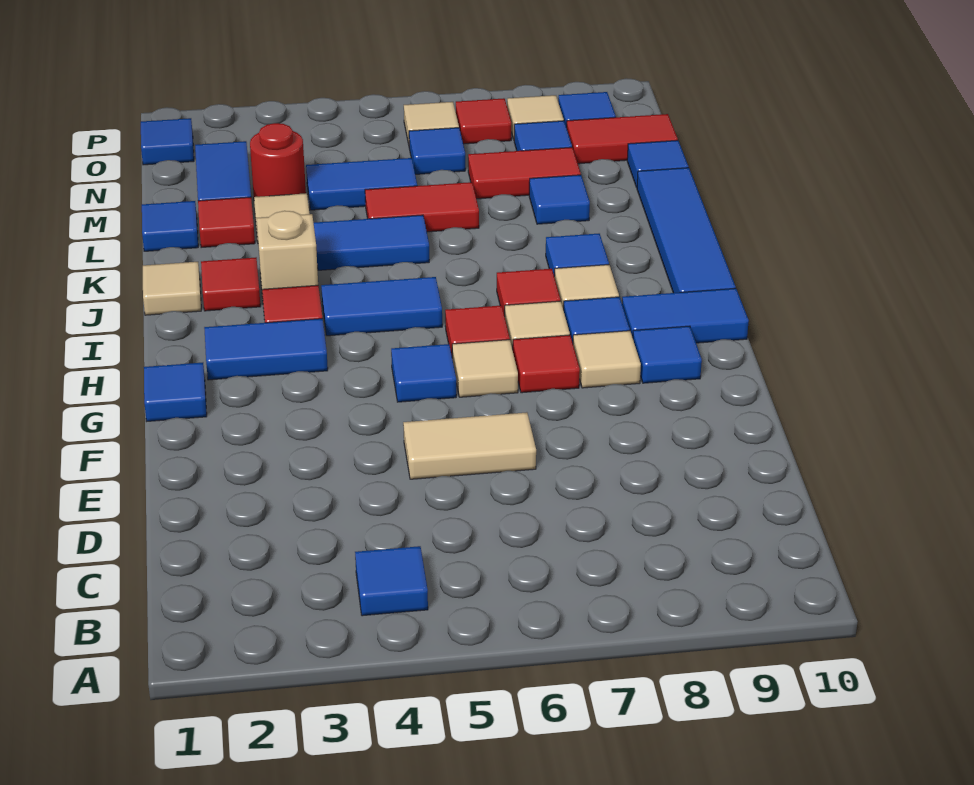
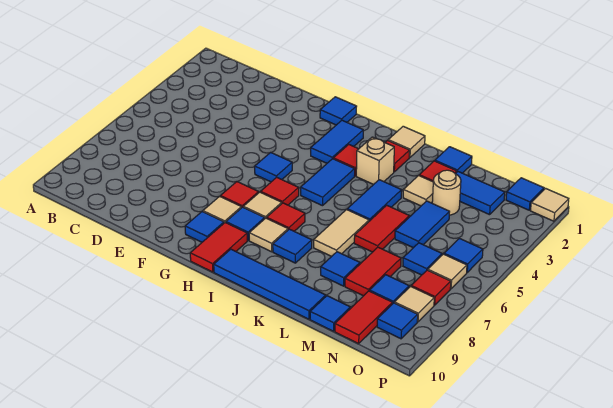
blue 1x1 tile [355,546,428,616] -> blue 1x1 tile moved to [444,238,483,272]
tan 1x2 tile [403,412,536,479] -> tan 1x2 tile moved to [314,209,369,256]
tan 1x1 tile [452,340,518,397] -> tan 1x1 tile moved to [531,188,569,221]
blue 1x2 tile [622,288,749,343] -> red 1x2 tile [190,223,247,272]
red 1x1 round brick [250,123,306,197] -> tan 1x1 round brick [432,170,461,215]

